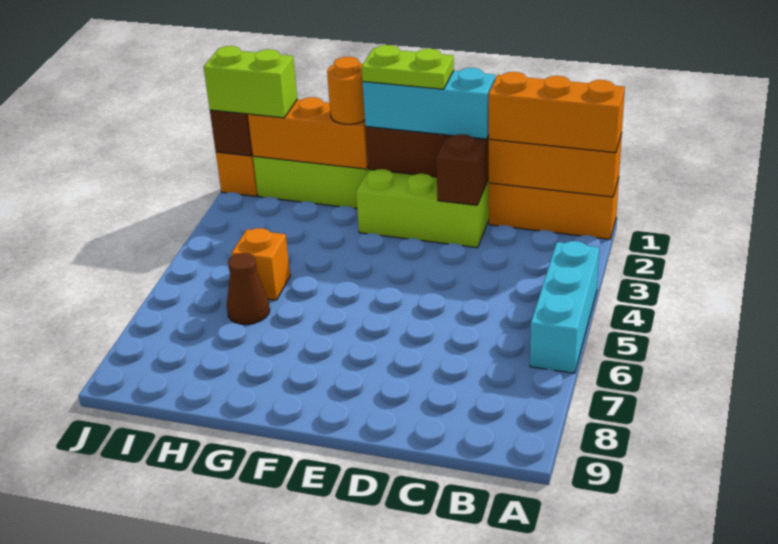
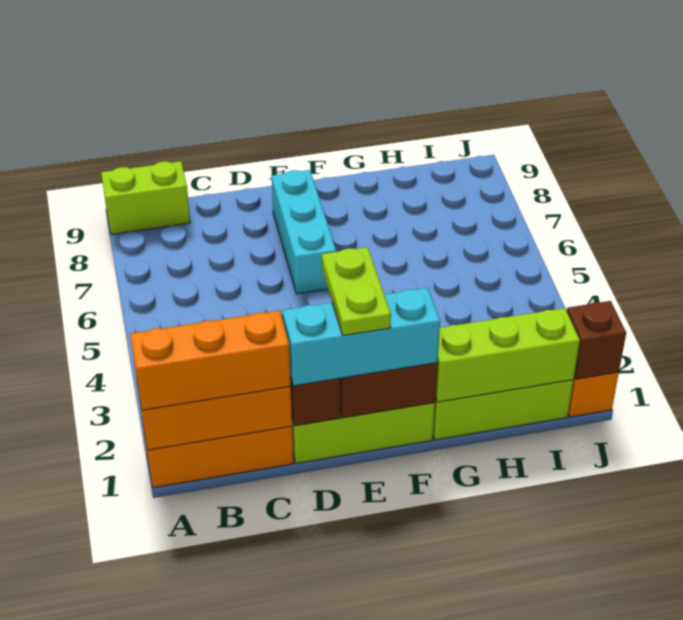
cyan 1x3 brick [530,241,599,373] -> cyan 1x3 brick moved to [272,170,336,294]
lime 1x2 plate [362,45,454,89] -> lime 1x2 plate turned to [322,247,391,336]
orange 1x3 brick [248,97,368,169] -> lime 1x3 brick [435,308,580,402]
orange 1x1 round brick [327,57,365,124] -> none
orange 1x1 brick [232,228,290,300] -> none
brown 1x1 cone [227,253,270,325] -> none
lime 1x2 brick [204,46,297,118] -> lime 1x2 brick moved to [101,161,190,235]

